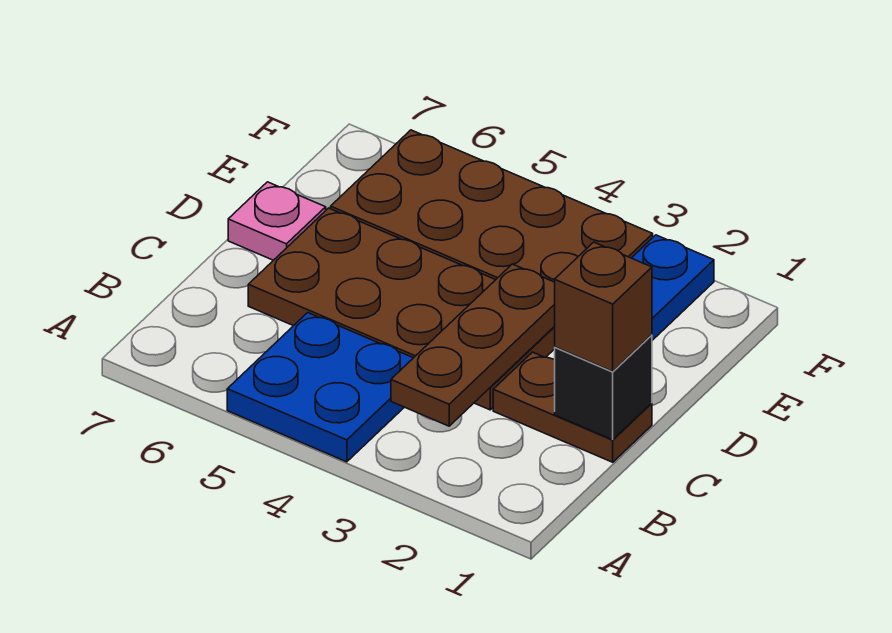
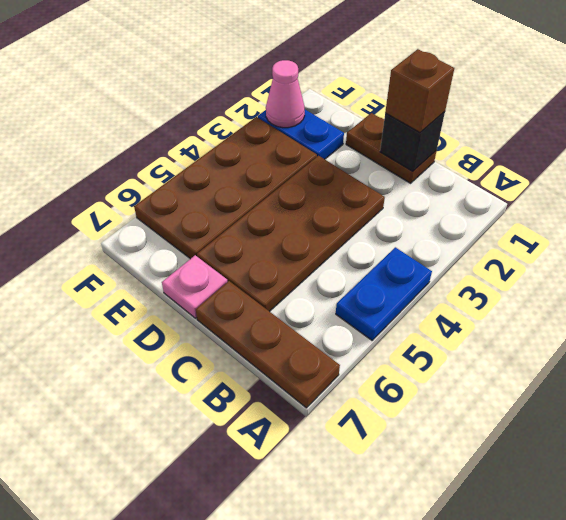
blue 2x2 plate [227,313,413,462] -> blue 1x2 plate [336,247,432,340]
brown 1x3 plate [391,264,555,426] -> brown 1x3 plate moved to [196,281,340,408]
brown 1x2 plate [493,352,652,462] -> brown 1x2 plate turned to [346,113,436,183]
none -> pink 1x1 cone [266,60,305,128]

